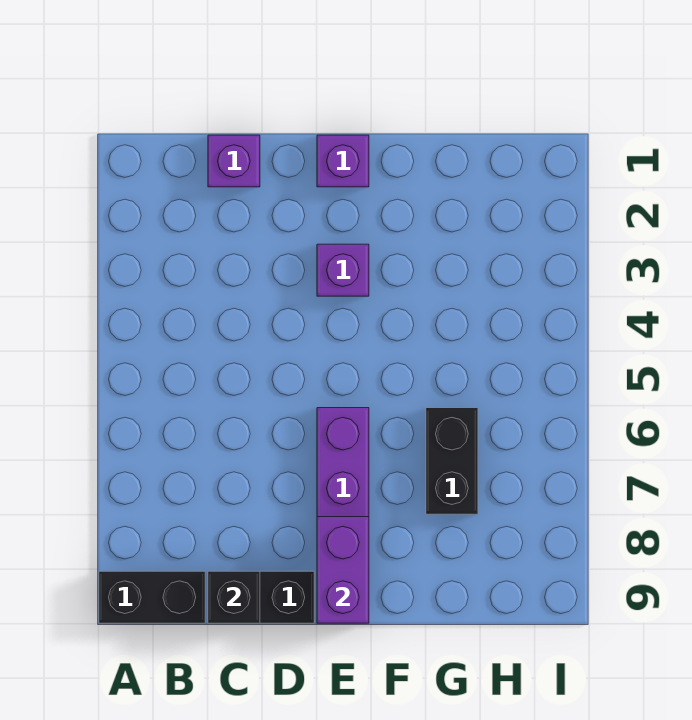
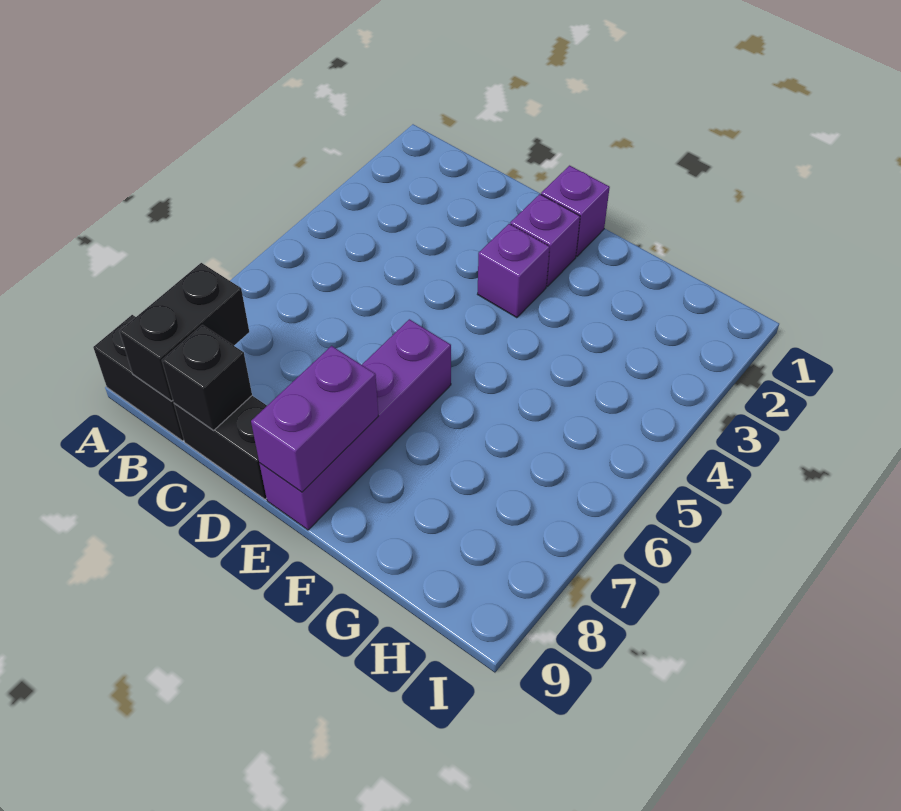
purple 1x1 brick [208,135,260,187] -> purple 1x1 brick moved to [510,194,580,287]
black 1x2 brick [426,408,478,514] -> black 1x2 brick moved to [119,263,249,401]

